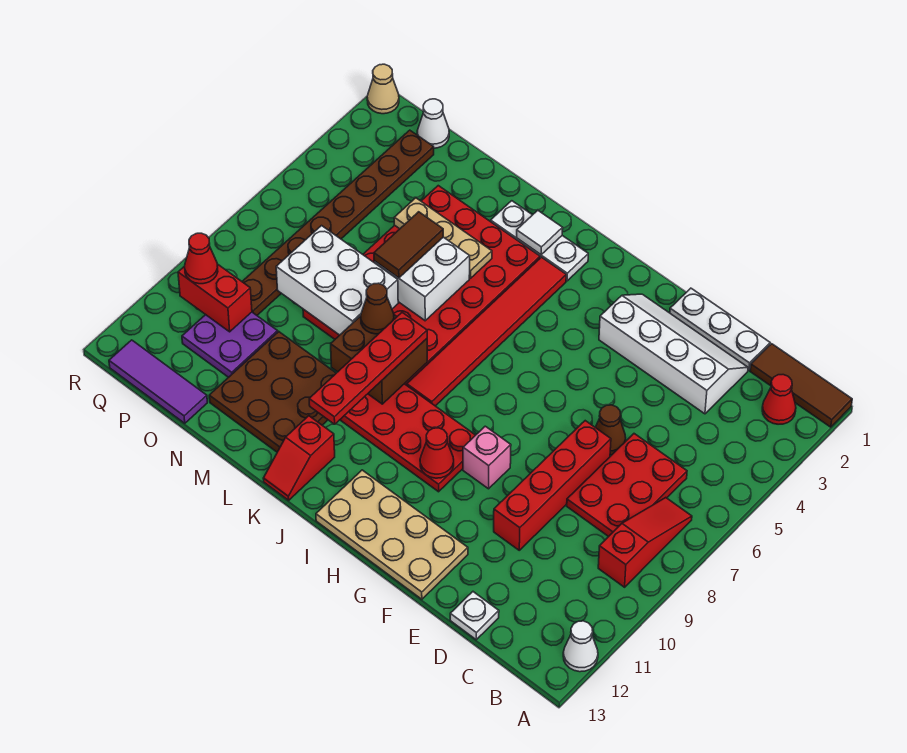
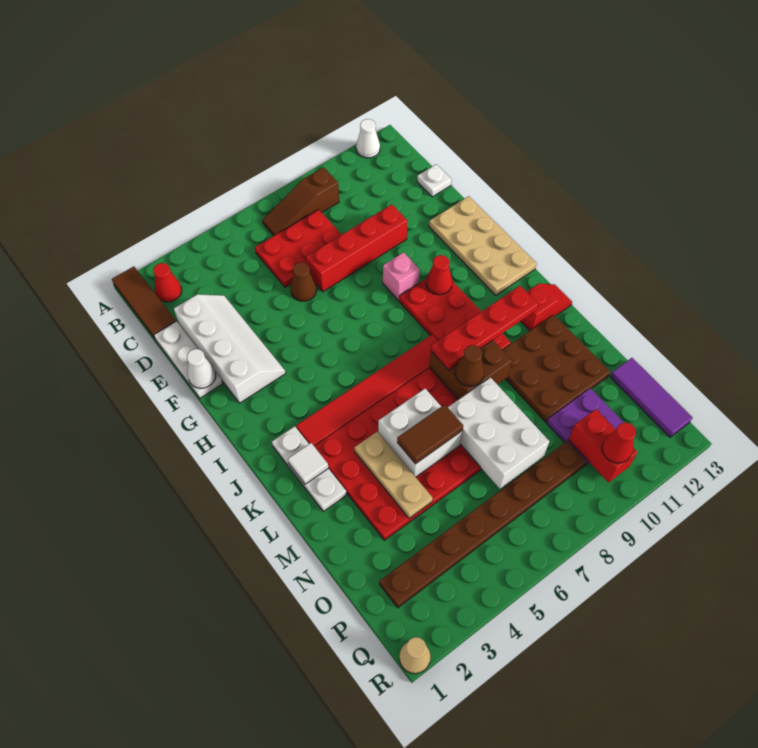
red 1x3 slope [598,498,692,587] -> brown 1x3 slope [263,167,339,235]
white 2x4 slope [599,294,748,414] -> white 2x4 slope turned to [174,294,286,403]
white 1x1 cone [417,99,449,148] -> white 1x1 cone moved to [187,349,216,388]

